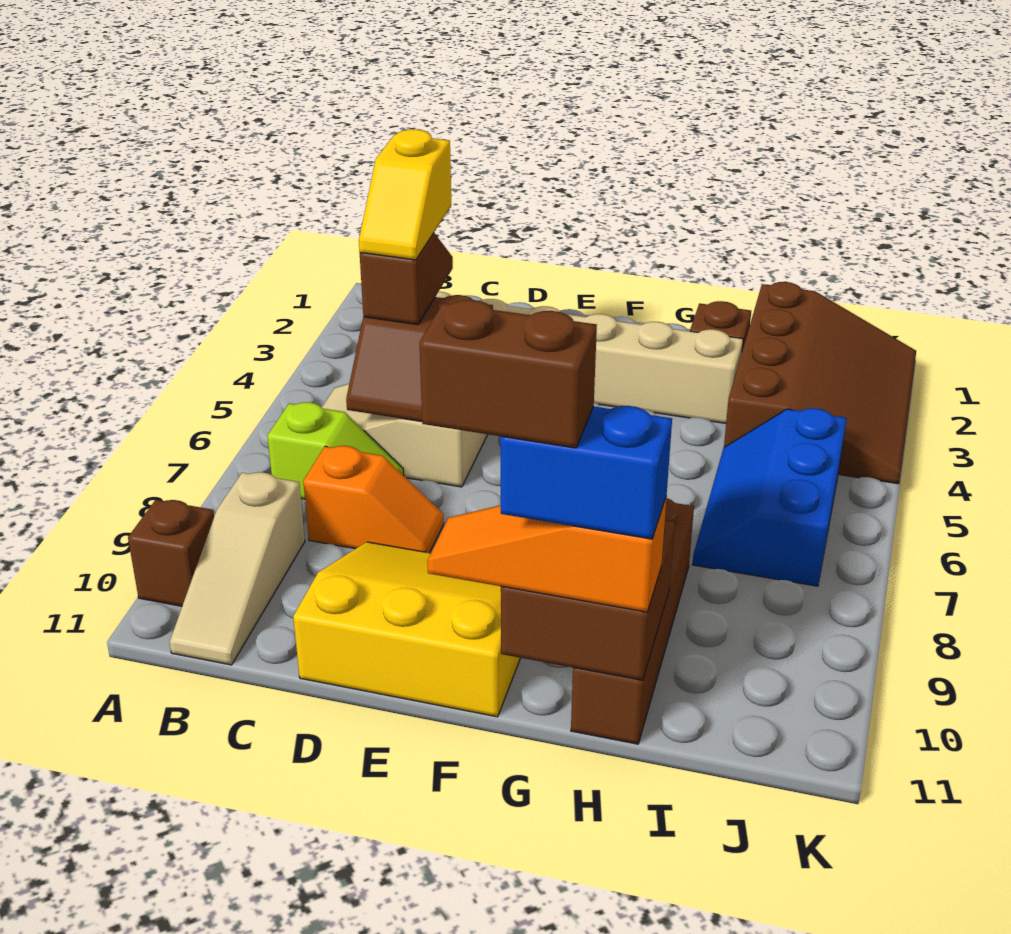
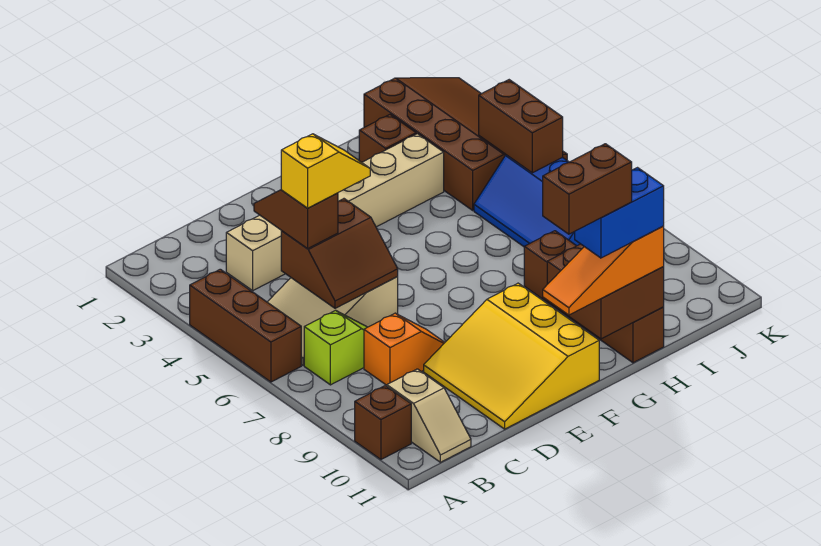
none -> brown 1x3 brick [190,269,301,382]
tan 1x3 slope [169,472,305,665] -> tan 1x2 slope [387,369,471,462]
yellow 1x2 slope [359,129,451,260] -> yellow 1x2 slope turned to [281,134,370,208]
yellow 3x3 slope [293,542,520,717] -> yellow 3x3 slope turned to [424,283,599,429]
none -> brown 1x2 brick [479,80,563,173]

